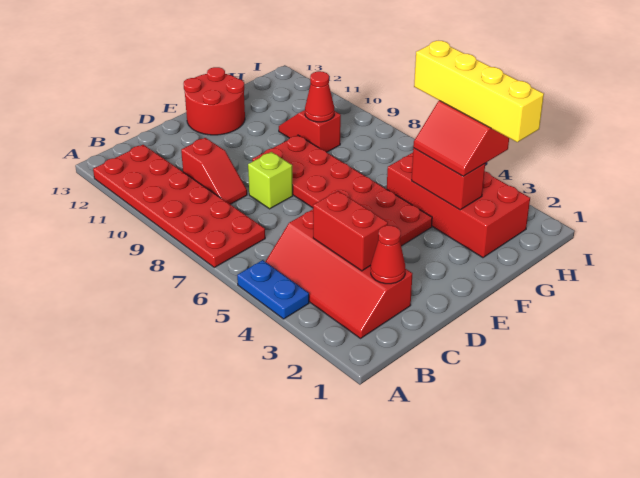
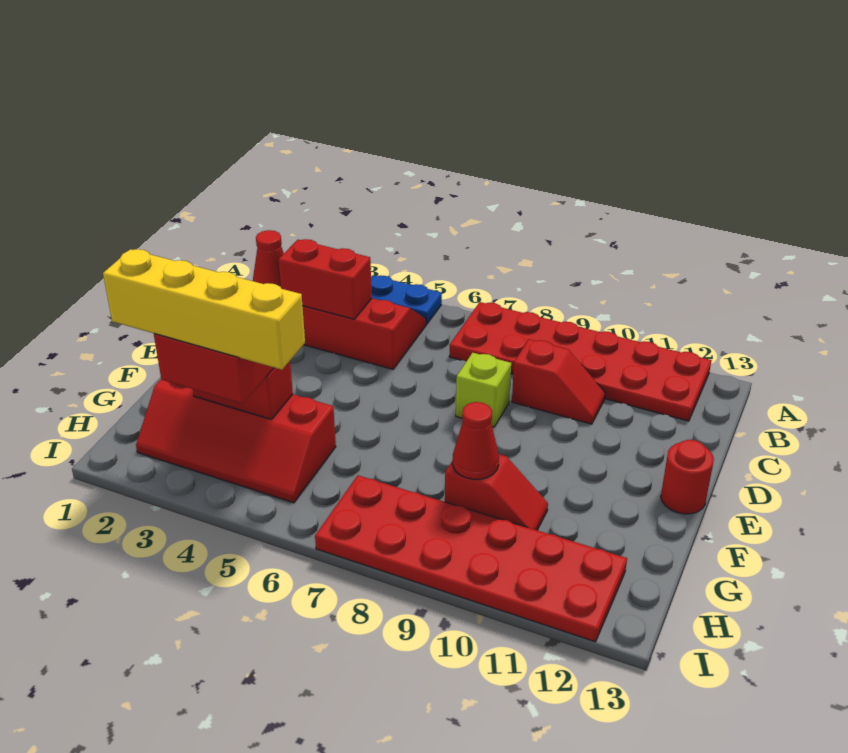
red 1x2 slope [181,138,247,204] -> red 1x2 slope turned to [512,339,605,424]
red 2x6 plate [252,135,432,246] -> red 2x6 plate moved to [315,475,627,642]
red 2x2 round brick [184,67,245,135] -> red 1x1 round brick [661,440,714,514]
red 2x4 brick [387,153,530,258] -> red 2x4 slope [136,379,336,503]

